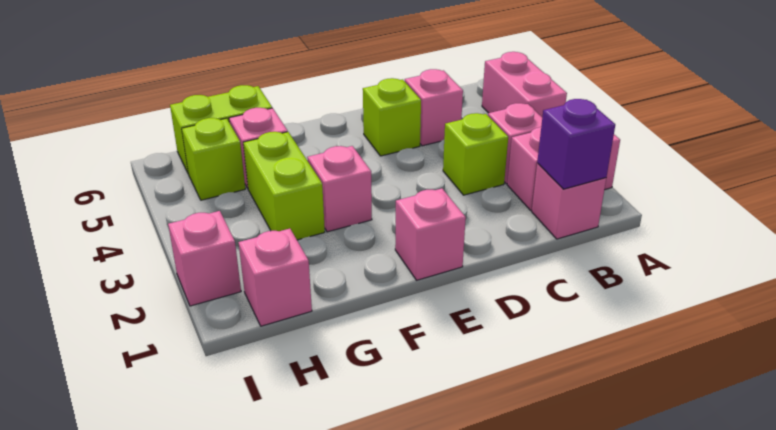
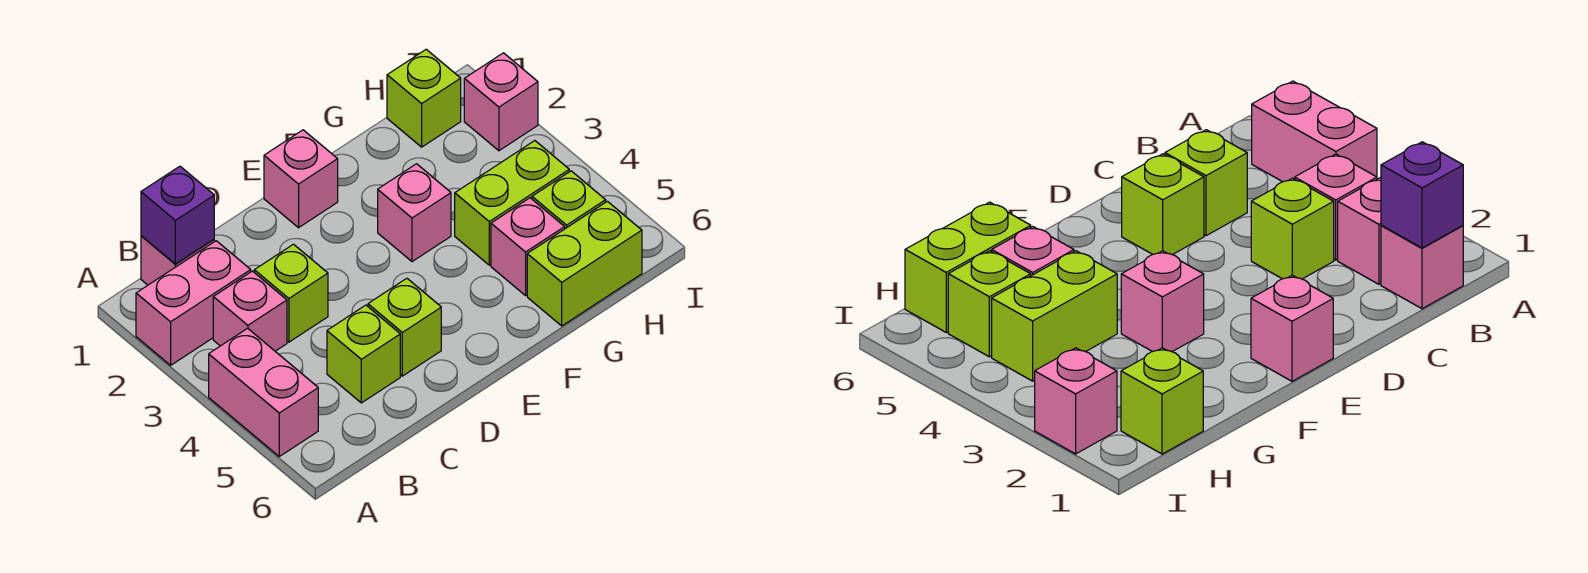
pink 1x1 brick [405,69,463,146] -> lime 1x1 brick [327,305,400,403]
lime 1x2 brick [243,132,325,240] -> lime 1x2 brick turned to [455,141,569,265]
pink 1x1 brick [238,229,312,326] -> lime 1x1 brick [387,49,461,147]

